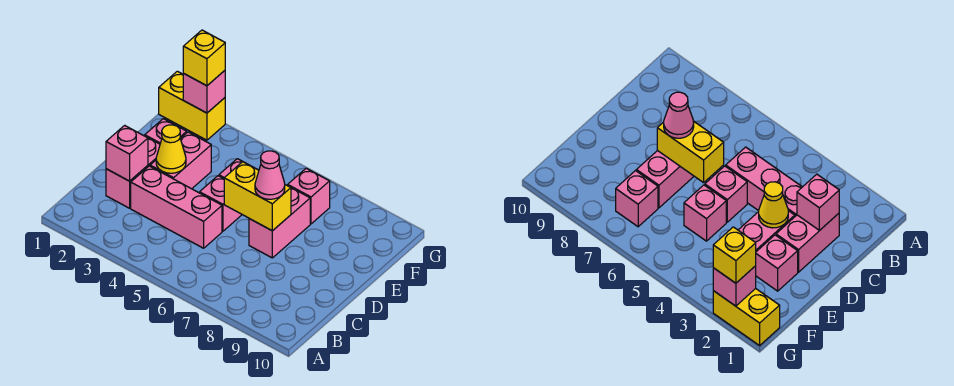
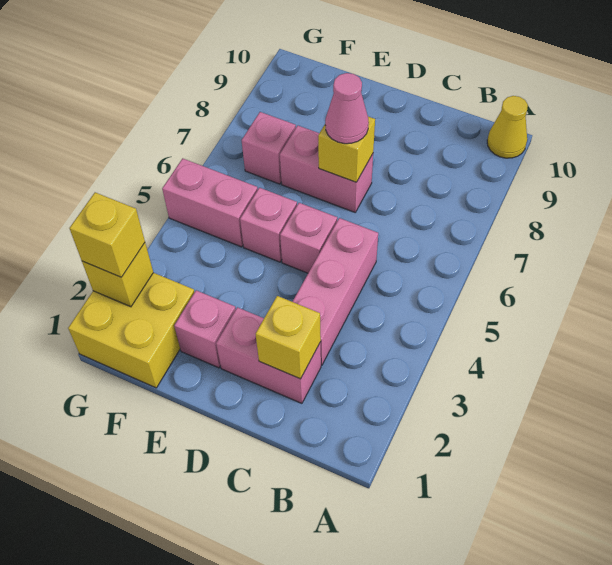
pink 1x1 brick [106,125,148,181] -> yellow 1x1 brick [256,296,321,379]
pink 1x2 brick [150,132,211,189] -> pink 1x2 brick moved to [162,158,258,247]
yellow 1x1 cone [156,125,186,173] -> yellow 1x1 cone moved to [487,96,528,158]
yellow 1x2 brick [224,162,291,231] -> yellow 1x1 brick [318,117,375,182]
yellow 1x2 brick [159,71,225,140] -> yellow 2x2 brick [68,273,195,388]
pink 1x1 brick [183,71,225,113] -> yellow 1x1 brick [82,243,153,307]

